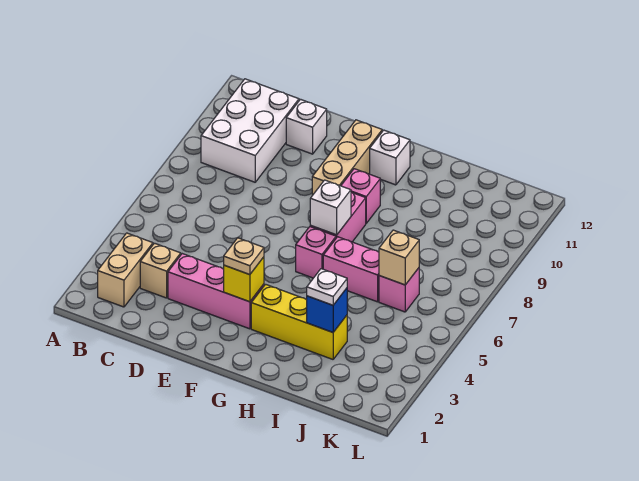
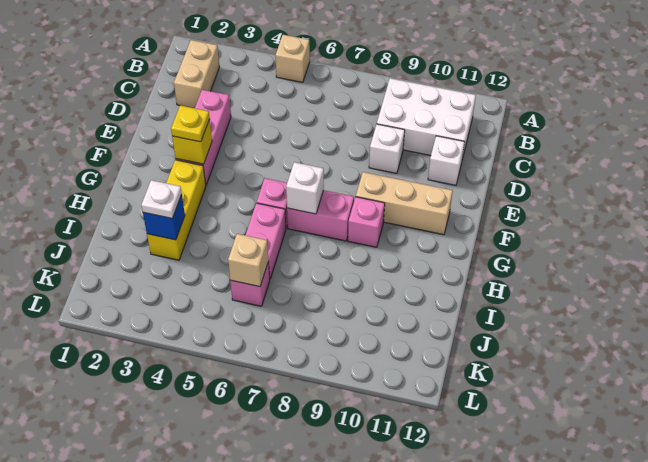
tan 1x2 brick [98,233,153,307] -> tan 1x2 brick turned to [174,40,220,108]
tan 1x1 brick [140,243,181,298] -> tan 1x1 brick moved to [275,35,310,82]
tan 1x1 plate [224,238,264,275] -> yellow 1x1 plate [171,105,210,142]
white 1x1 brick [370,130,410,185] -> white 1x1 brick moved to [369,124,405,173]

